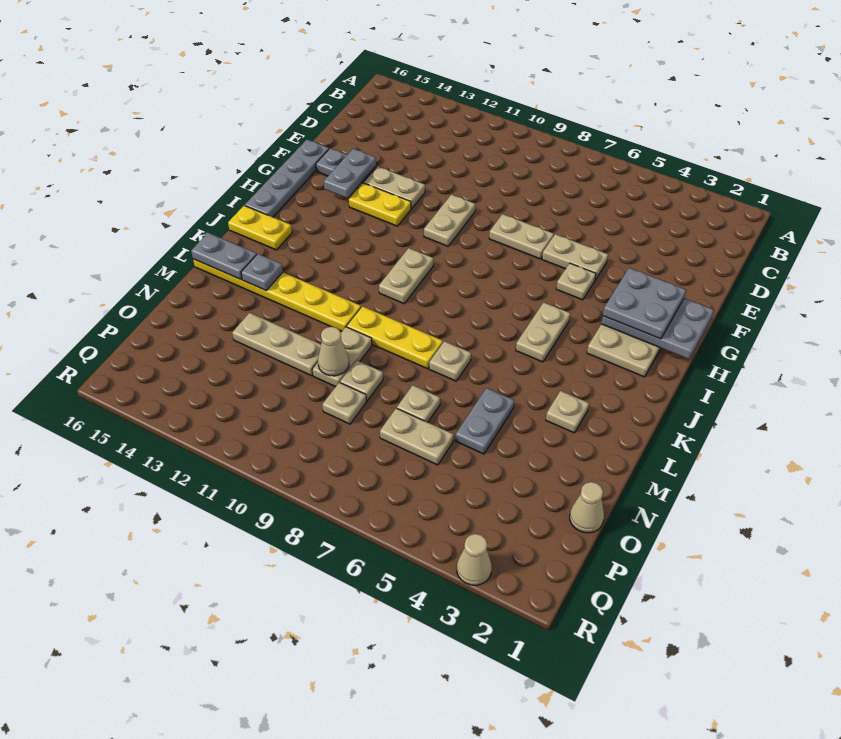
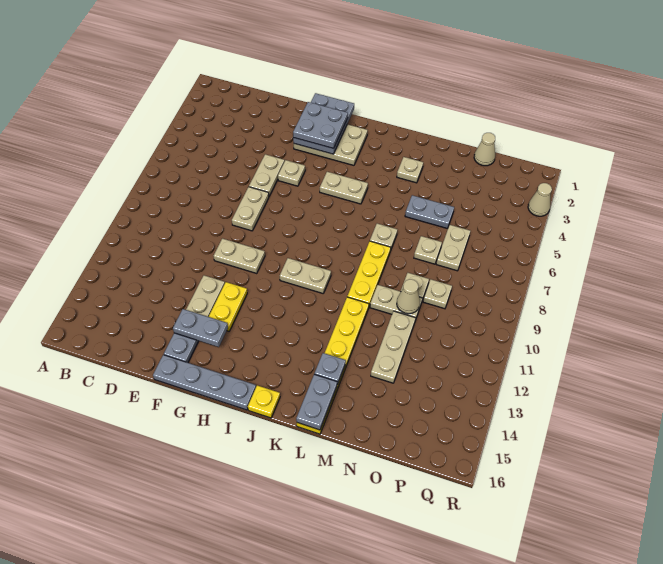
yellow 1x2 plate [228,206,292,250] -> yellow 1x1 plate [248,385,280,418]

